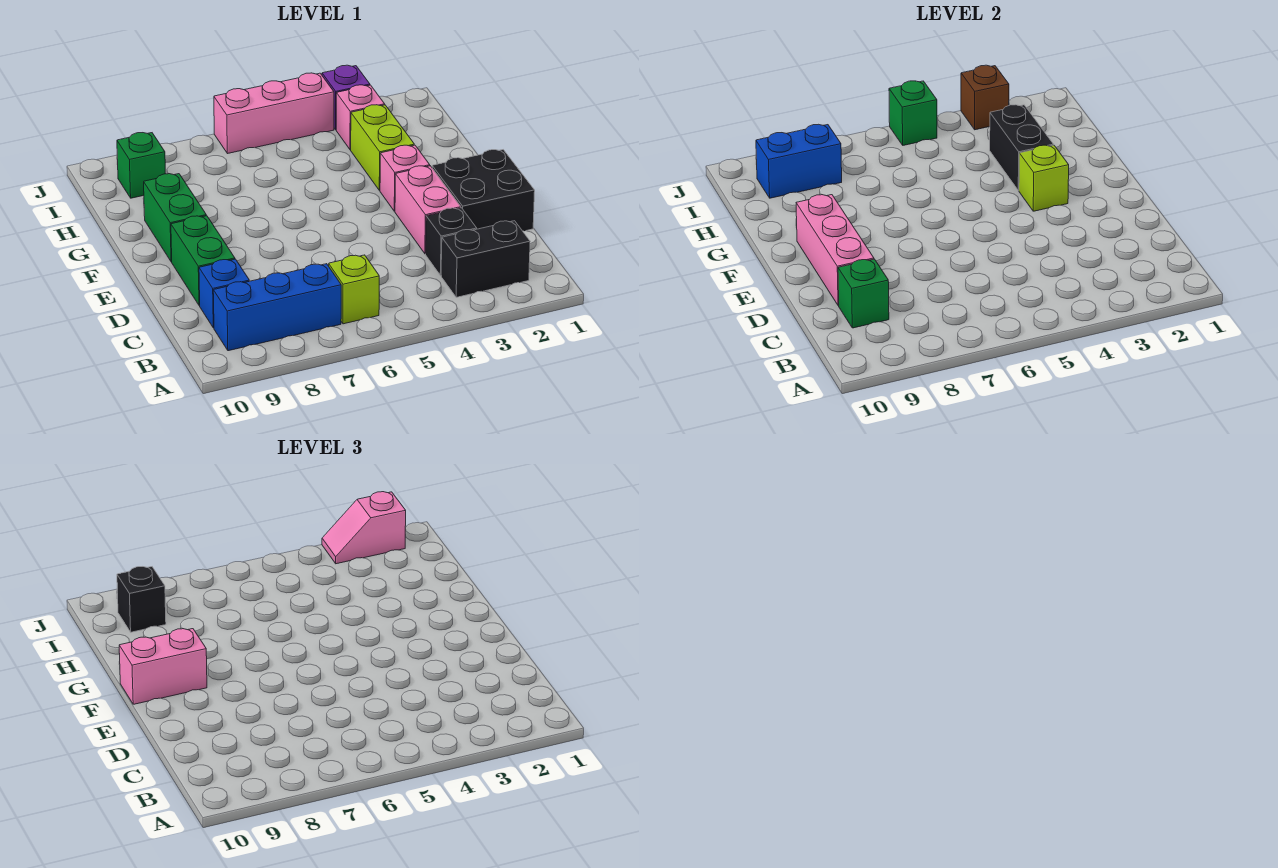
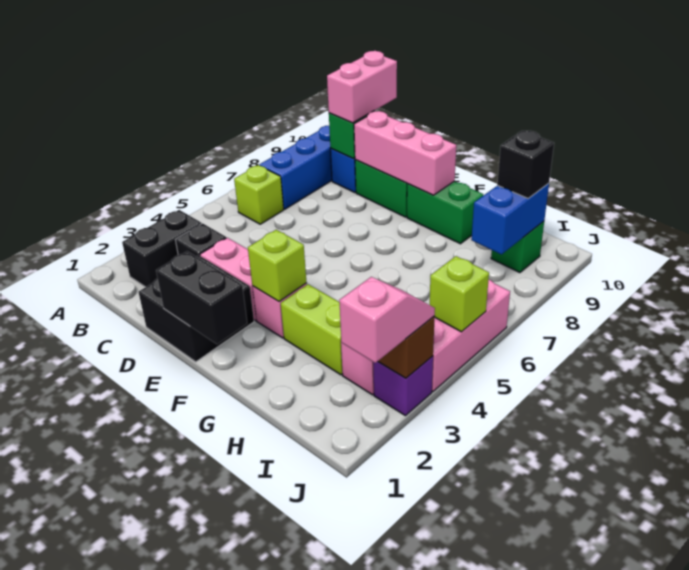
pink 1x2 brick [119,629,207,704] -> pink 1x2 brick moved to [327,51,397,123]
black 1x2 brick [990,105,1053,191] -> black 1x2 brick moved to [156,251,247,344]
green 1x1 brick [889,81,937,145] -> lime 1x1 brick [430,256,489,332]

